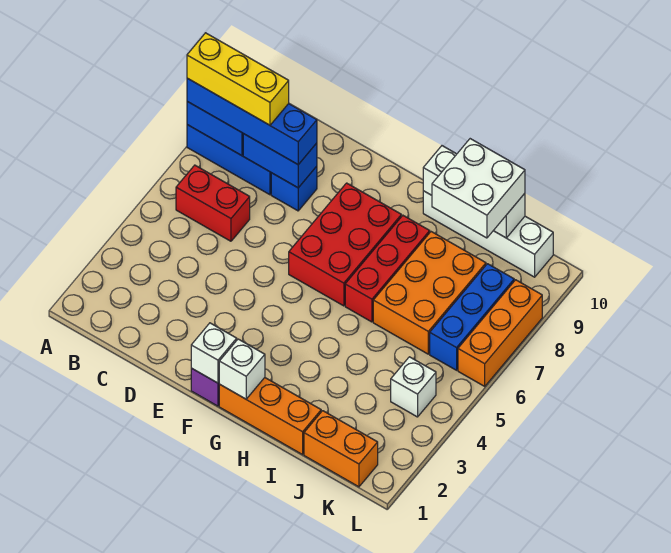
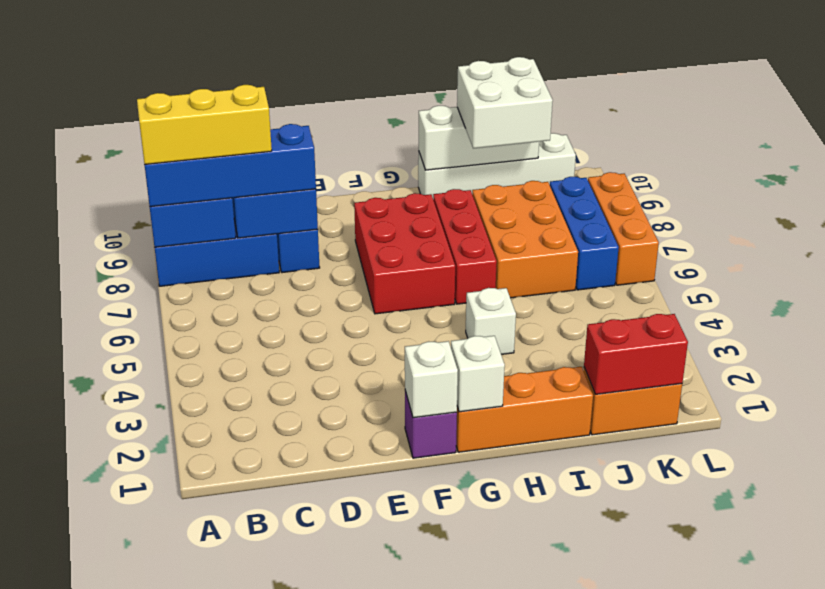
red 1x2 brick [176,165,250,241] -> red 1x2 brick moved to [584,314,688,394]
white 1x1 brick [391,357,436,417] -> white 1x1 brick moved to [466,288,516,354]

